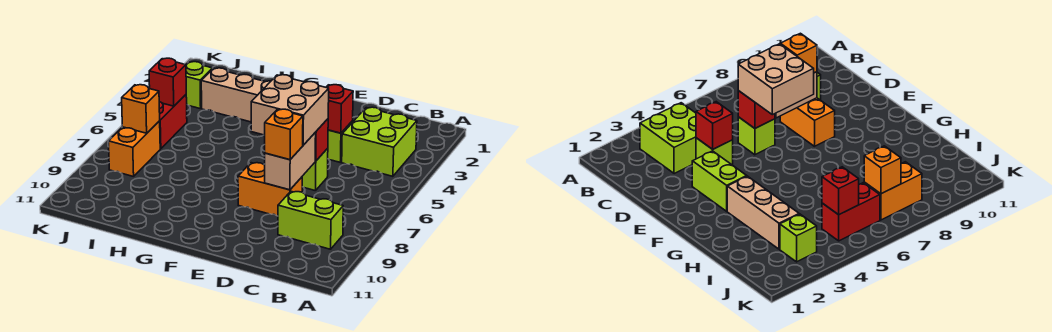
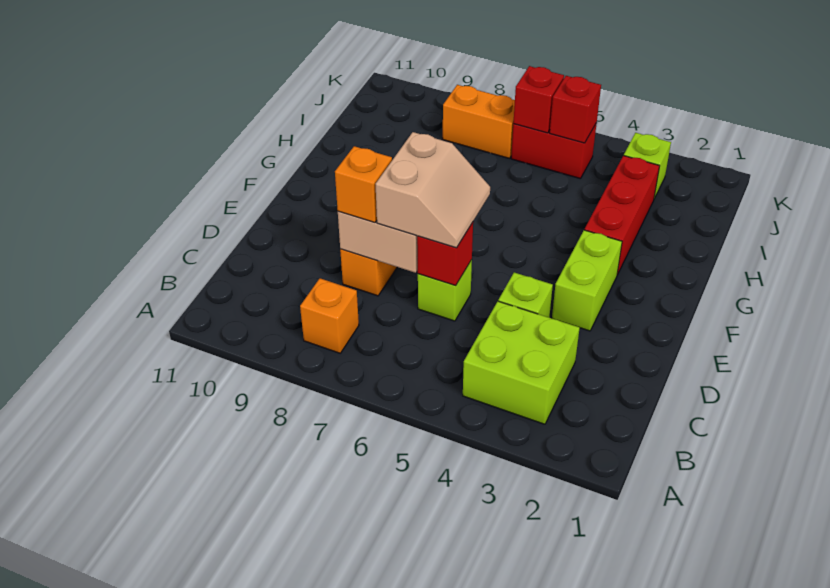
lime 1x2 brick [278,191,343,249] -> none
red 1x1 brick [326,85,353,133] -> red 1x1 brick moved to [513,66,564,133]
tan 2x2 brick [251,75,329,145] -> tan 2x2 slope [376,132,490,248]
tan 1x3 brick [201,68,271,122] -> red 1x3 brick [584,156,659,275]
orange 1x1 brick [122,85,160,133] -> orange 1x1 brick moved to [300,278,359,353]

